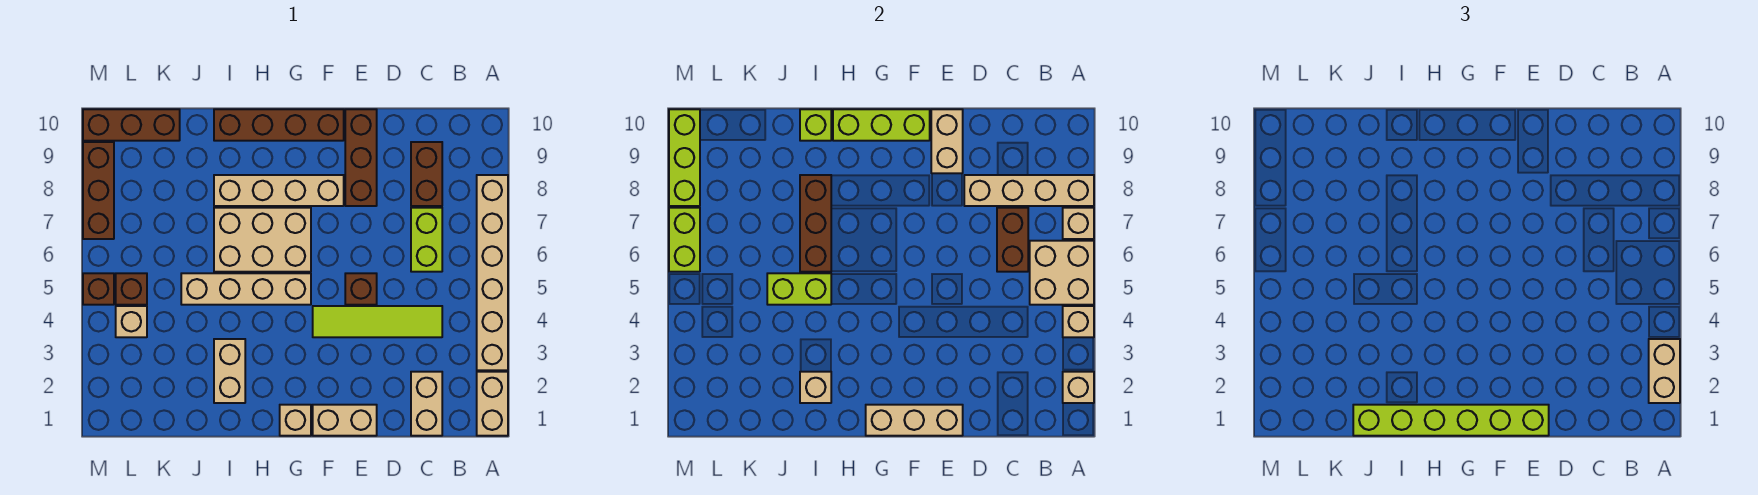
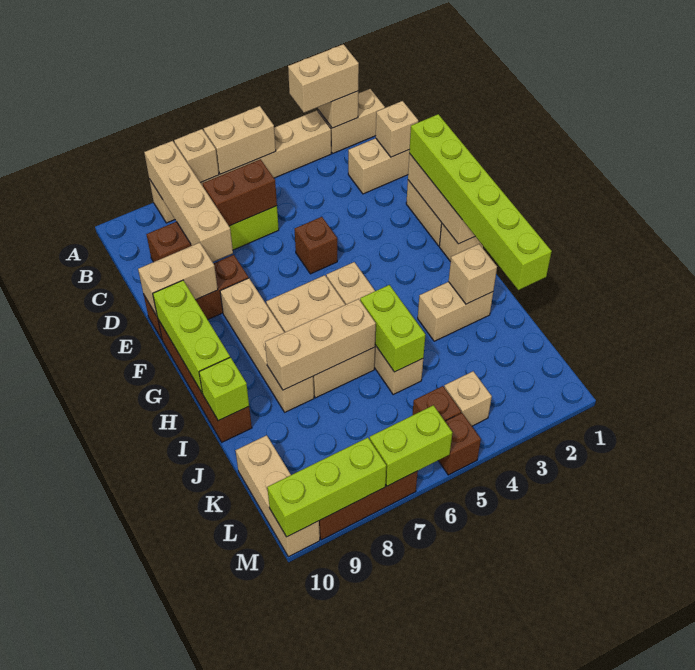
tan 1x1 brick [1063,306,1094,337] -> tan 1x1 brick moved to [376,101,418,157]
tan 2x2 brick [1030,241,1094,305] -> tan 1x2 brick [204,106,276,174]
lime 1x4 tile [313,306,442,337] -> none
brown 1x3 brick [800,175,831,272] -> tan 1x3 brick [265,299,376,390]
brown 1x3 brick [83,109,180,141] -> tan 1x3 brick [235,435,320,557]

